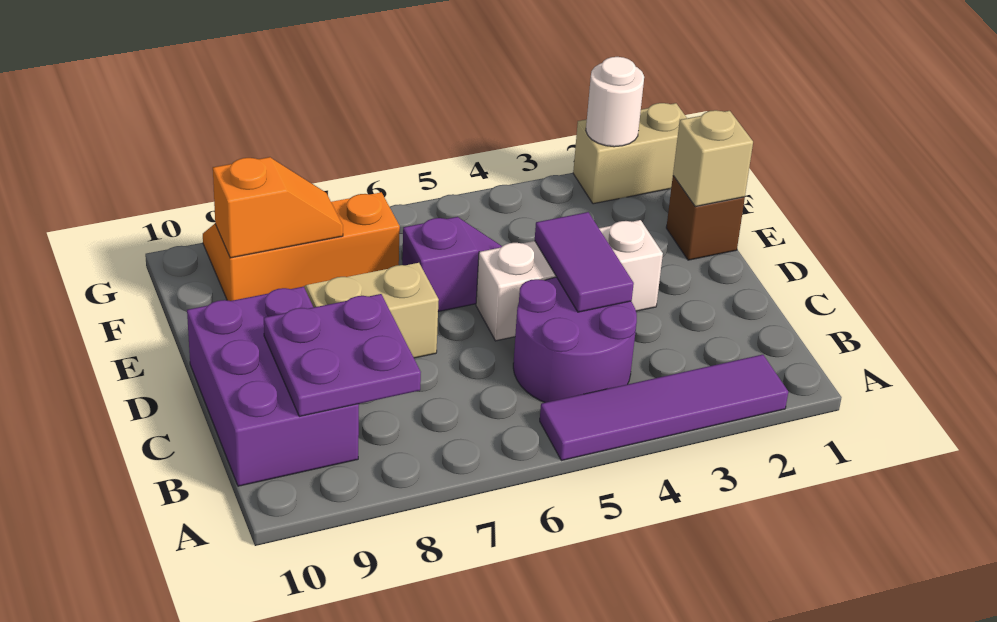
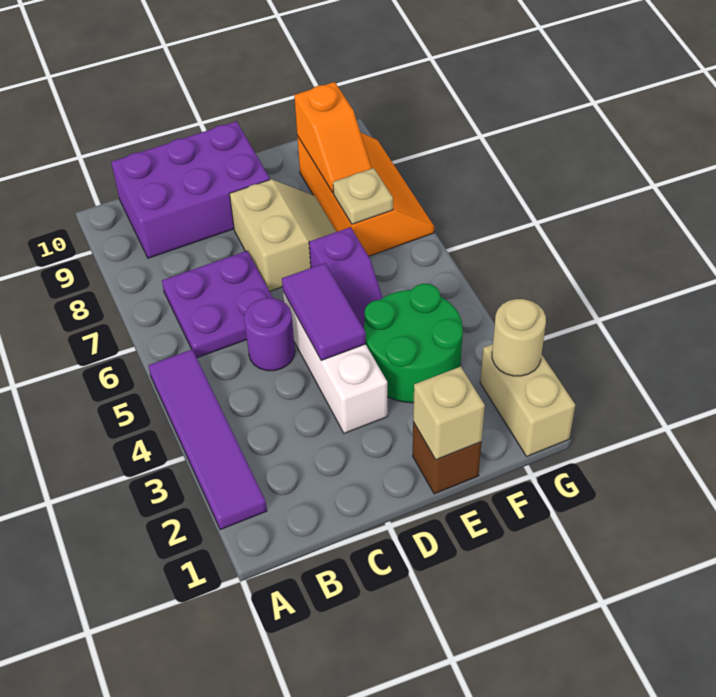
purple 2x2 round brick [513,277,637,403] -> purple 1x1 round brick [244,298,295,371]
purple 2x2 plate [264,294,421,416] -> purple 2x2 plate moved to [162,251,273,358]
purple 1x2 tile [535,212,634,312] -> purple 1x2 tile turned to [282,263,366,360]
none -> green 2x2 round brick [364,284,463,403]
none -> tan 1x1 plate [333,168,393,224]
white 1x1 round brick [586,57,644,147] -> tan 1x1 round brick [492,299,546,376]

